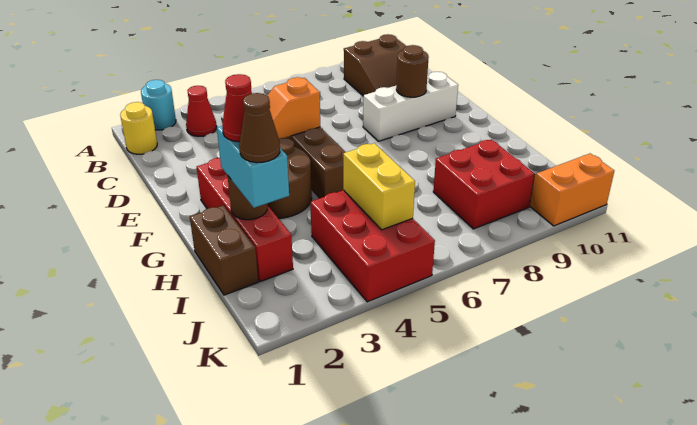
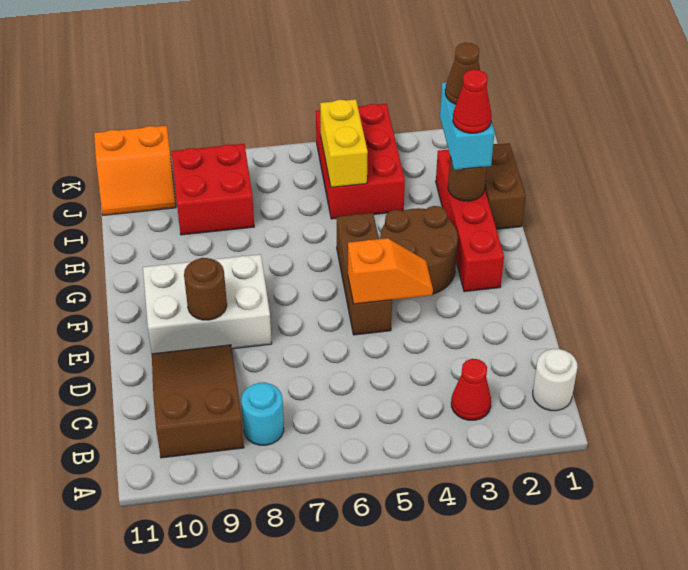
cyan 1x1 round brick [141,80,176,130] -> cyan 1x1 round brick moved to [241,383,284,445]
yellow 1x1 round brick [120,102,157,154] -> white 1x1 round brick [533,349,578,411]
white 1x3 brick [363,72,458,141] -> white 2x3 brick [143,254,272,354]

